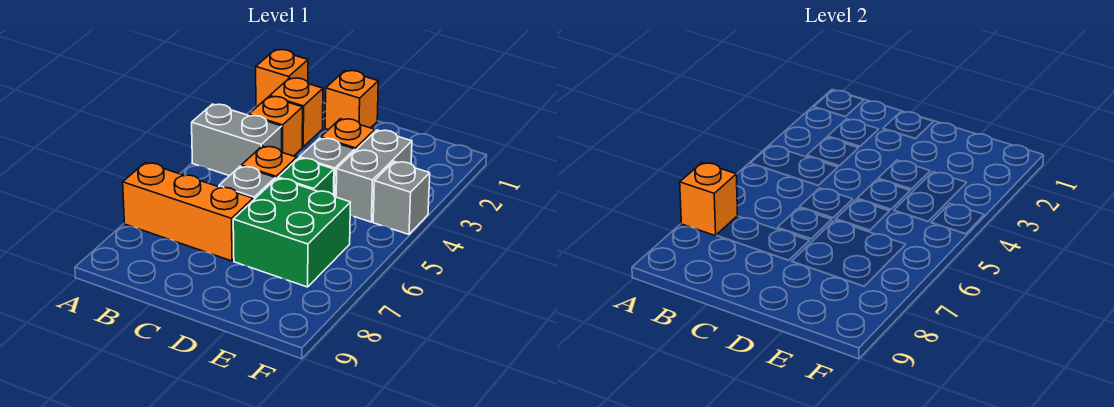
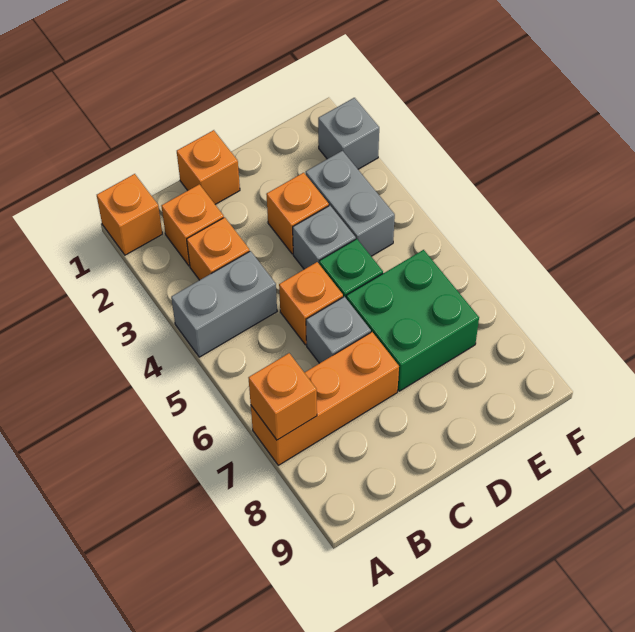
grey 1x1 brick [373,162,430,234] -> grey 1x1 brick moved to [318,98,379,169]

